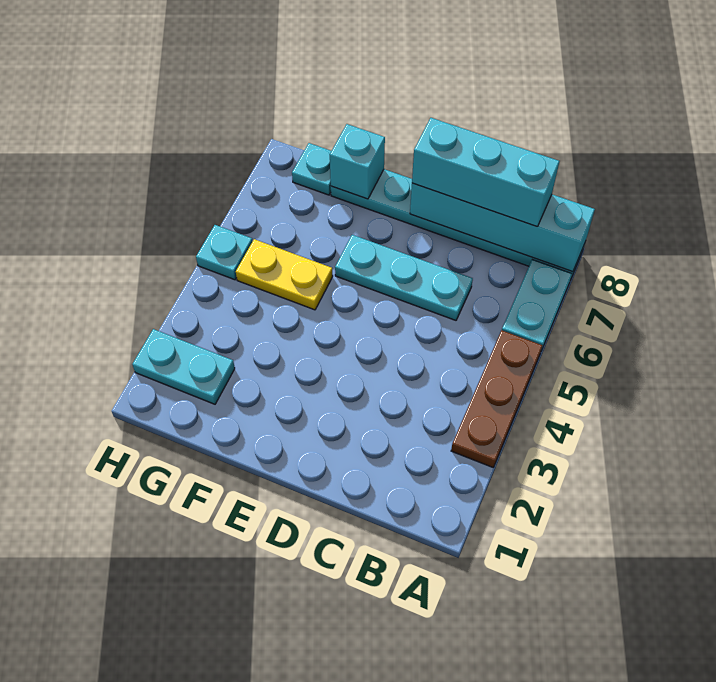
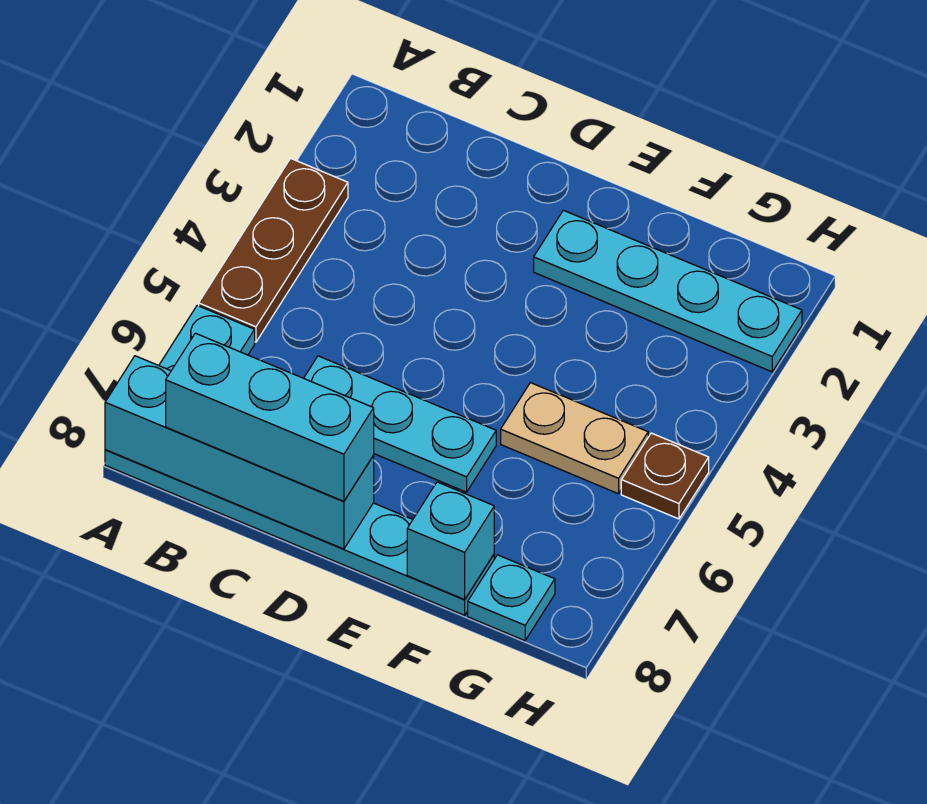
yellow 1x2 plate [236,239,333,310] -> tan 1x2 plate [501,383,648,494]
cyan 1x2 plate [132,329,235,404] -> cyan 1x4 plate [534,210,802,372]
cyan 1x1 plate [196,225,253,280] -> brown 1x1 plate [621,433,709,519]

